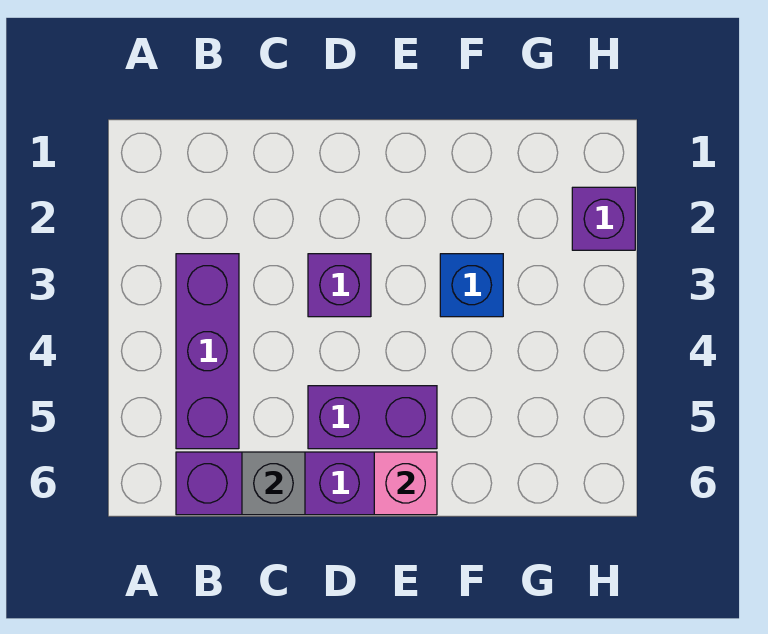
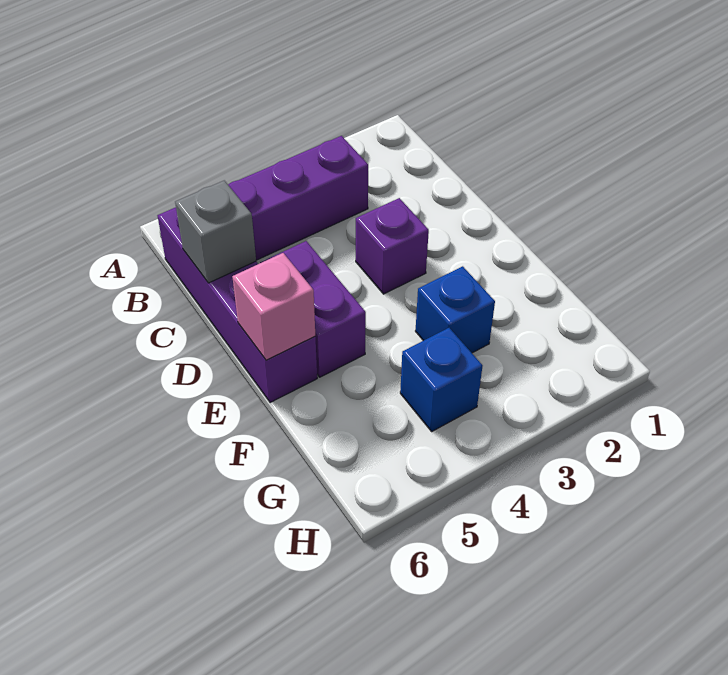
none -> blue 1x1 brick [400,328,482,431]
purple 1x1 brick [572,187,635,250] -> none

